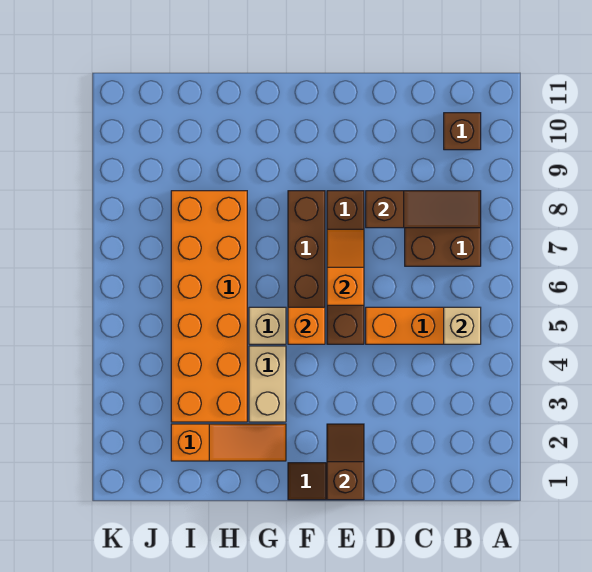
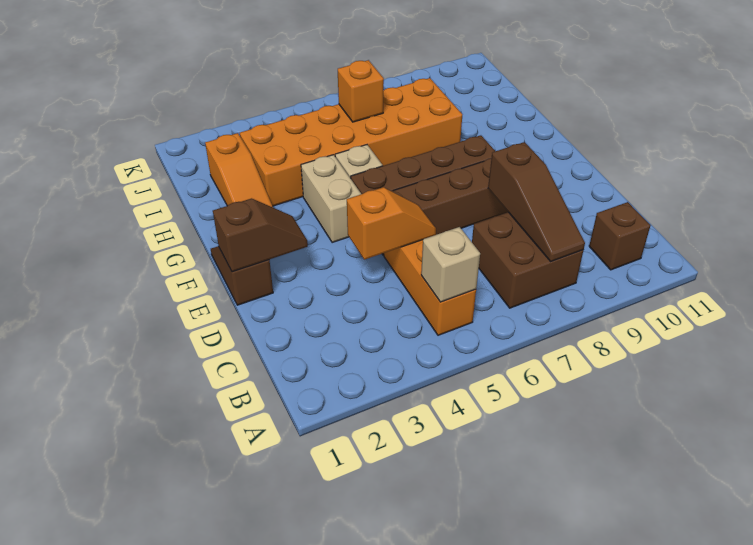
orange 1x2 slope [327,229,364,305] -> orange 1x2 slope moved to [347,187,436,260]
orange 1x1 brick [288,307,325,344] -> orange 1x1 brick moved to [338,60,384,122]
tan 1x2 brick [249,346,286,422] -> tan 1x2 brick turned to [301,155,361,243]

